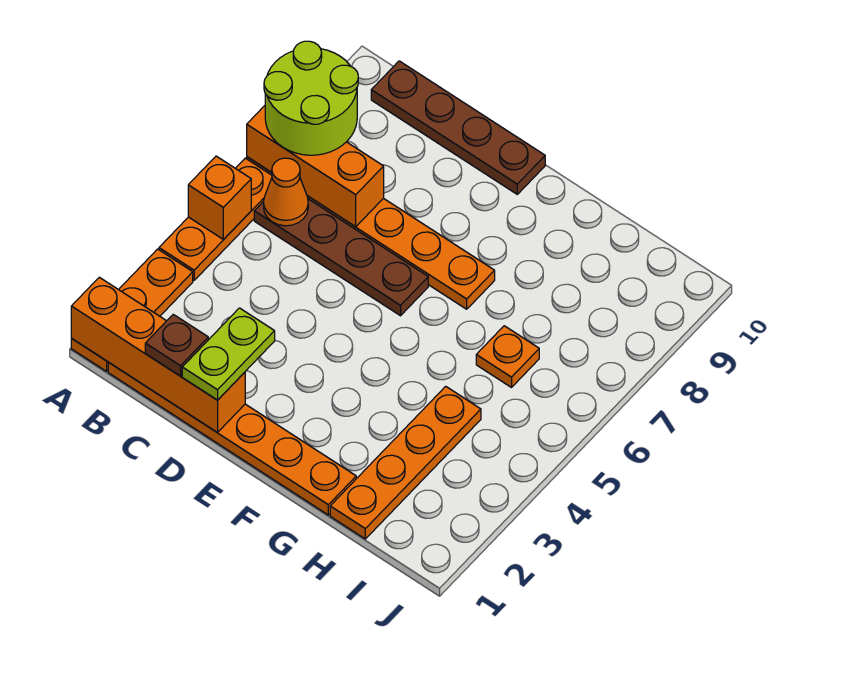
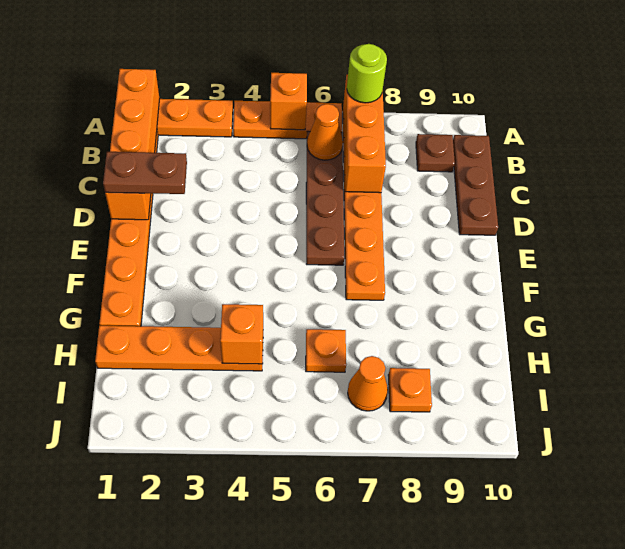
lime 2x2 round brick [264,41,358,155] -> lime 1x1 round brick [347,44,387,103]
brown 1x4 plate [371,61,545,194] -> brown 1x3 plate [453,135,498,235]
brown 1x1 plate [145,314,208,376] -> brown 1x1 plate moved to [416,134,455,172]
lime 1x2 plate [182,308,275,400] -> brown 1x2 plate [103,152,187,194]
none -> orange 1x1 brick [220,304,263,364]
none -> orange 1x1 cone [348,356,388,411]
none -> orange 1x1 plate [388,368,432,412]

